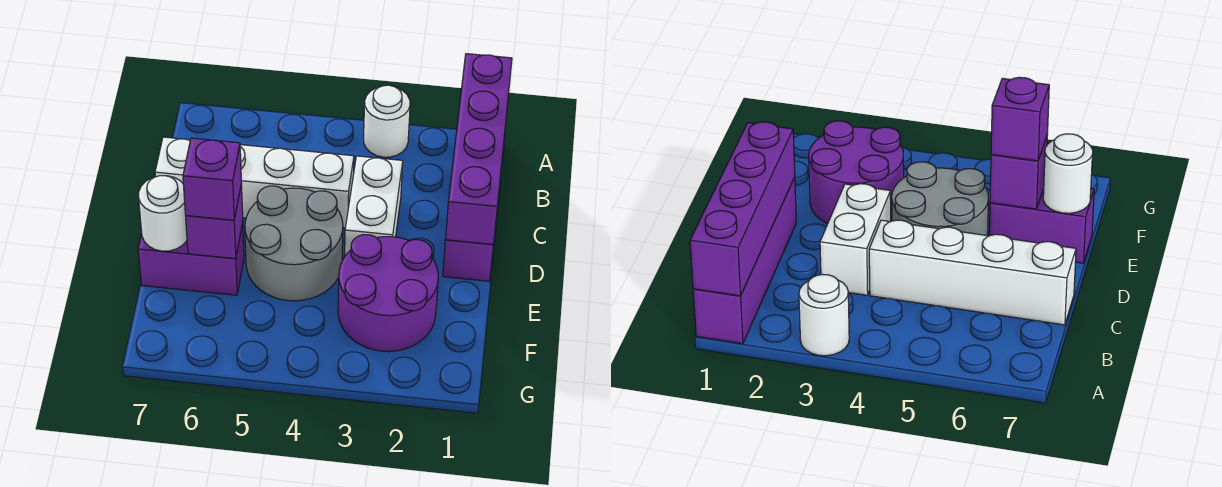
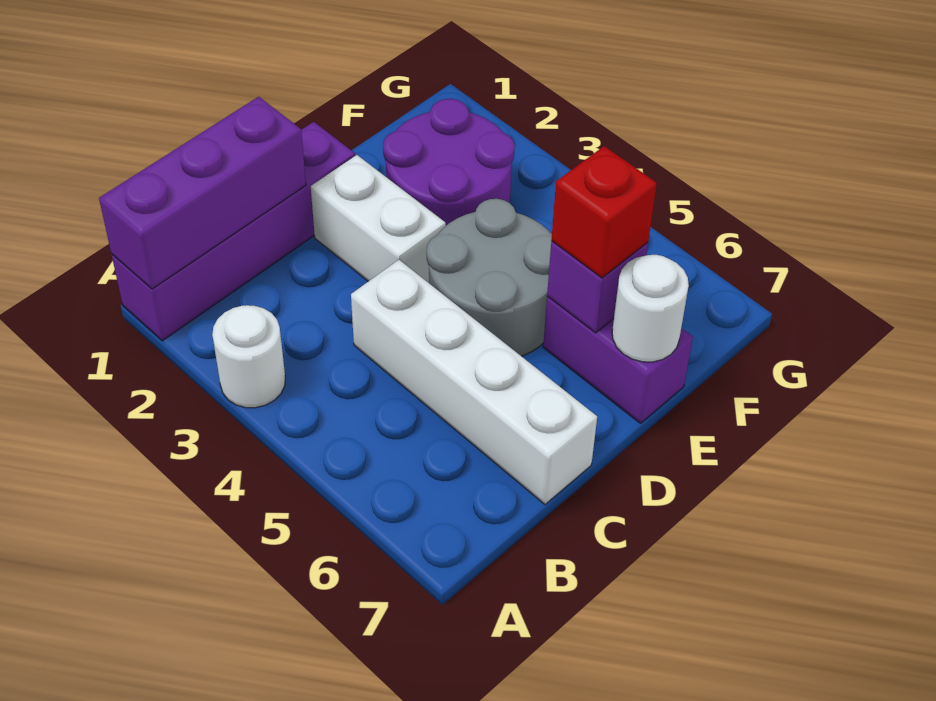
purple 1x4 brick [446,54,512,244] -> purple 1x3 brick [99,97,306,289]
white 1x2 brick [345,156,403,256] -> white 1x2 brick turned to [311,155,446,283]
purple 1x1 brick [183,138,241,220] -> red 1x1 brick [551,146,657,278]

